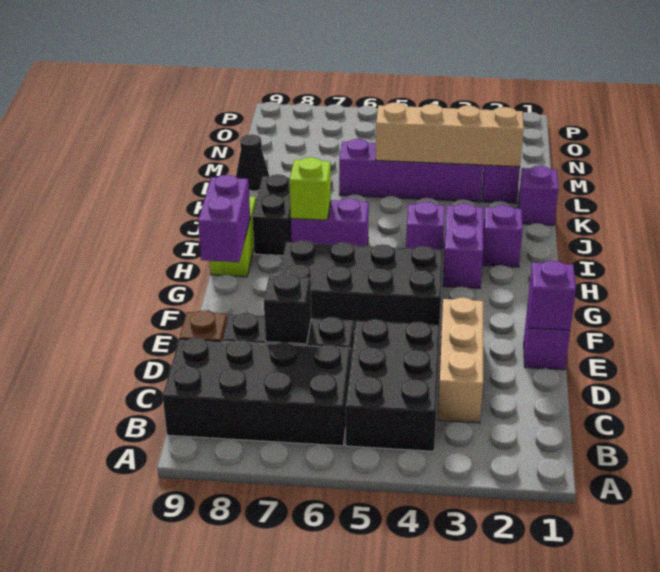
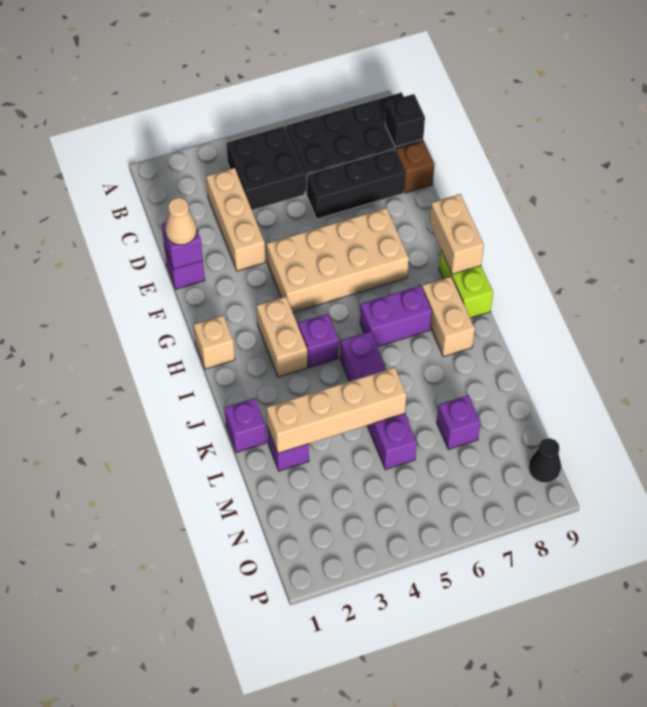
black 2x3 brick [346,319,440,451] -> black 2x2 brick [226,126,305,210]
black 1x1 brick [264,274,311,344] -> black 1x1 brick moved to [385,94,425,147]
none -> tan 1x1 cone [165,198,197,245]
black 2x4 brick [279,240,443,332] -> tan 2x4 brick [267,208,409,313]
purple 1x2 brick [198,175,250,262] -> tan 1x2 brick [430,194,484,274]
none -> tan 1x1 brick [194,316,235,369]
purple 1x2 brick [443,203,483,288] -> tan 1x2 brick [257,297,307,377]
purple 1x1 brick [482,205,523,267] -> purple 1x1 brick moved to [437,395,481,450]
lime 1x1 brick [290,157,331,220] -> none
black 1x2 brick [252,174,292,256] -> tan 1x2 brick [422,277,475,357]
purple 1x4 brick [339,139,483,202] -> purple 1x4 brick turned to [340,332,417,470]
black 1x1 cone [236,134,269,191] -> black 1x1 cone moved to [529,438,561,483]

